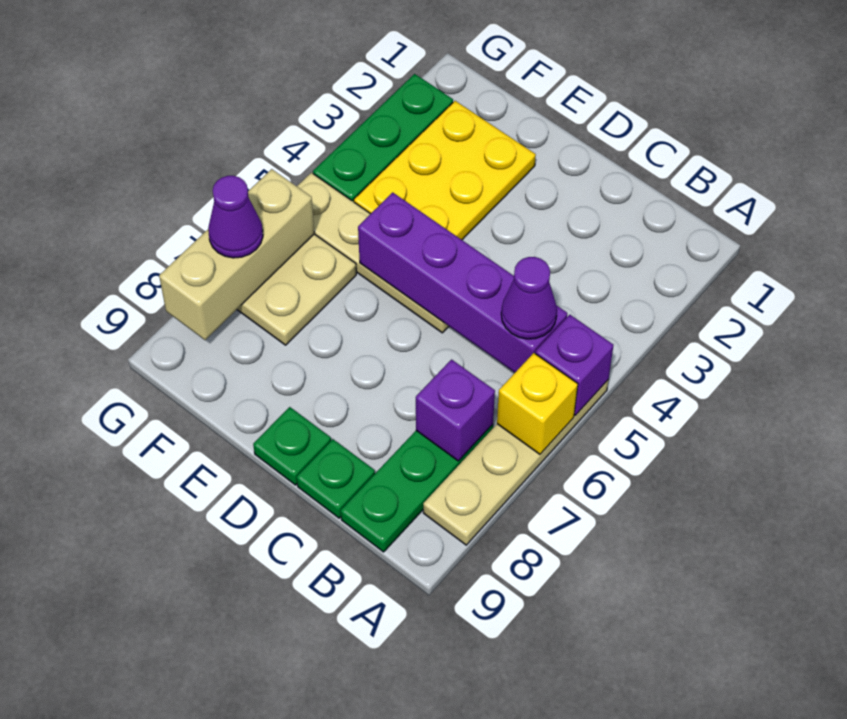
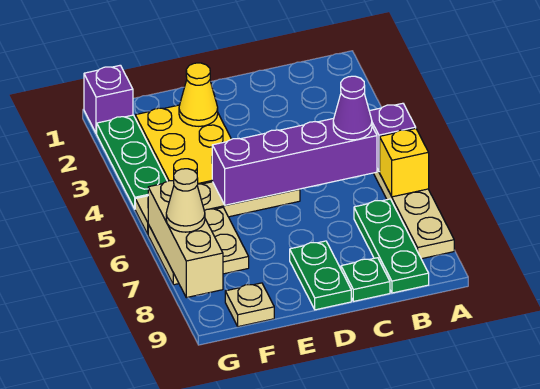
purple 1x1 brick [416,360,495,461] -> purple 1x1 brick moved to [84,65,133,134]
green 1x1 plate [253,407,331,485] -> green 1x2 plate [290,241,351,310]
none -> yellow 1x1 cone [179,63,218,126]
none -> tan 1x1 plate [225,283,274,327]
purple 1x1 cone [208,176,263,258] -> tan 1x1 cone [166,169,205,232]

